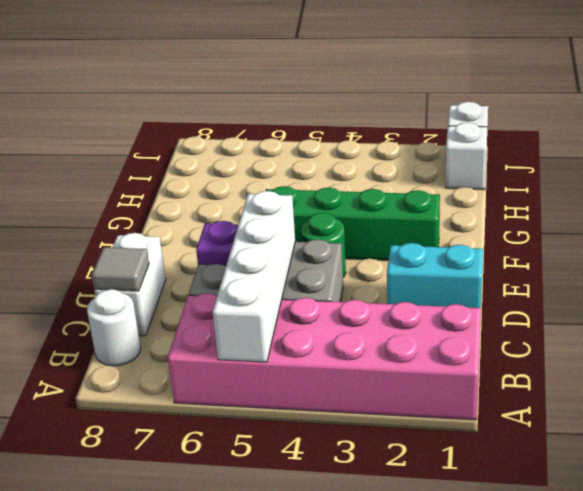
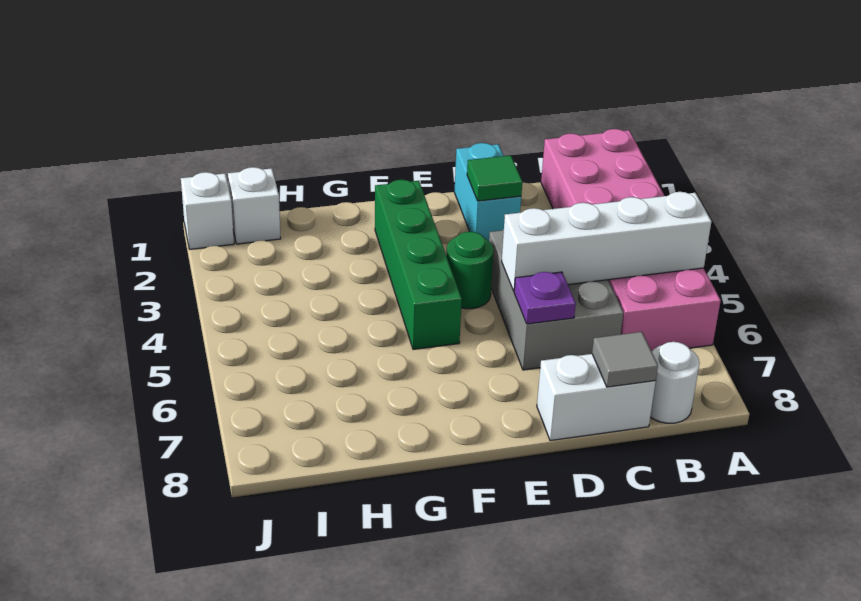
none -> green 1x1 tile [467,155,522,201]

